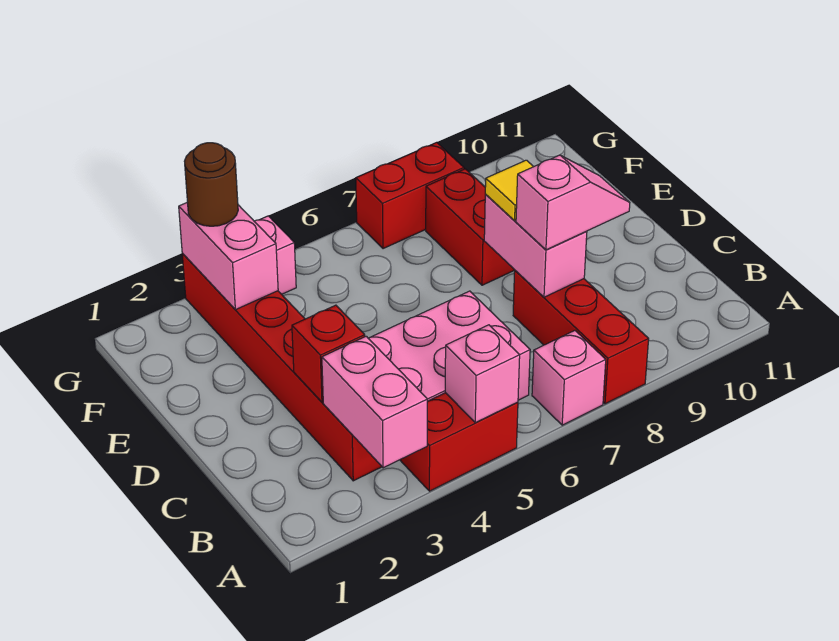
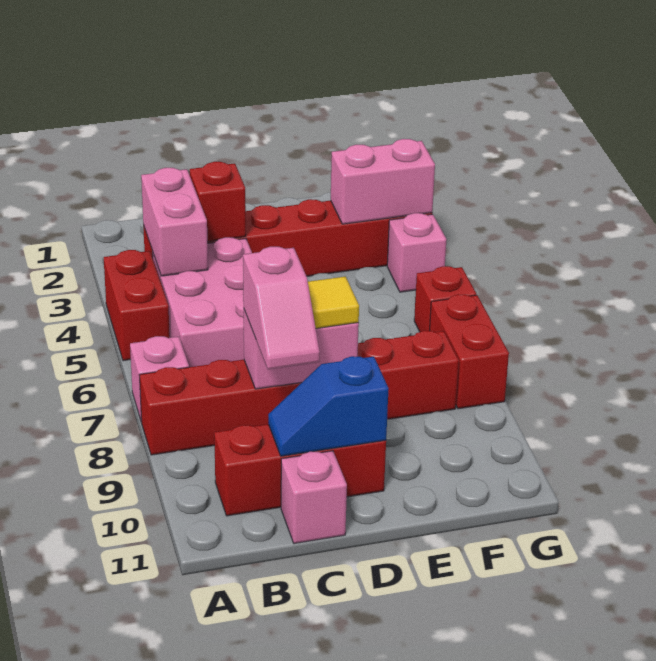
pink 1x2 brick [322,336,427,468] -> pink 1x2 brick turned to [141,168,208,276]
pink 1x1 brick [445,325,520,423] -> pink 1x1 brick moved to [281,451,347,544]
none -> red 1x3 brick [214,424,386,516]
none -> blue 1x2 slope [268,356,389,456]
brown 1x1 round brick [184,143,238,226] -> none
none -> red 1x1 brick [414,266,476,332]

